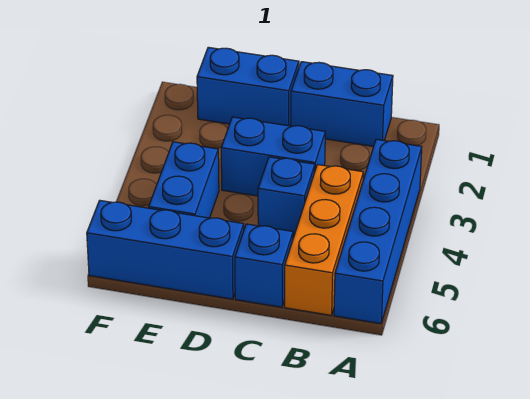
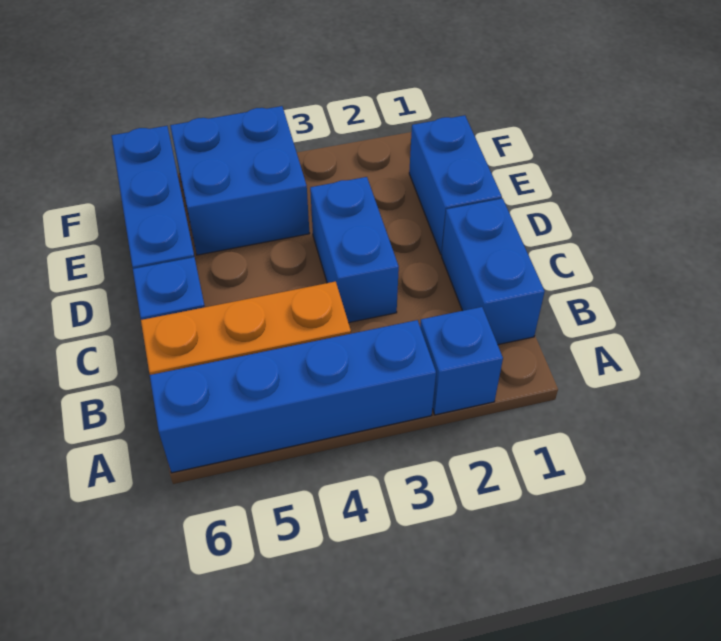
blue 1x1 brick [258,157,315,237] -> blue 1x1 brick moved to [420,307,503,415]
blue 1x2 brick [149,142,219,218] -> blue 2x2 brick [170,106,310,255]

